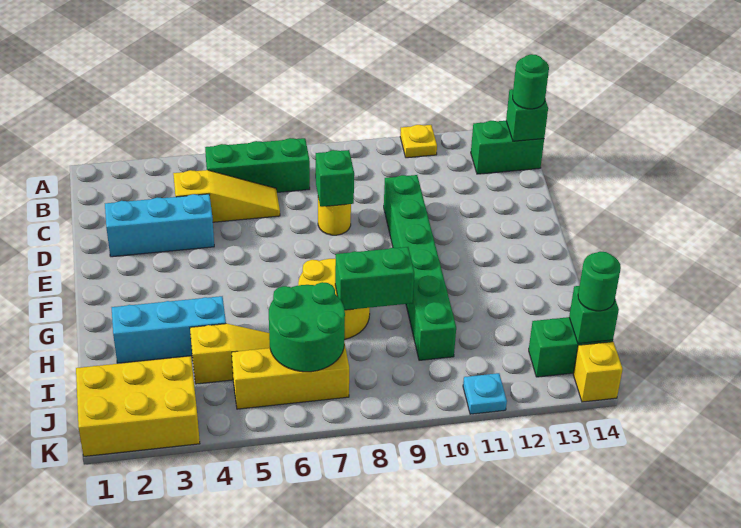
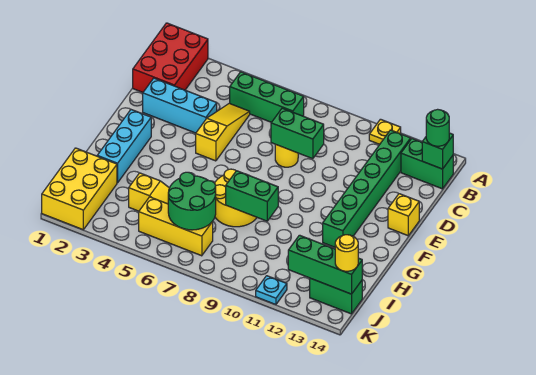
none -> red 2x3 brick [133,23,208,92]
yellow 1x3 slope [173,170,280,222] -> yellow 1x3 slope turned to [196,103,250,161]
green 1x1 brick [316,150,354,207] -> green 1x2 brick [271,108,324,159]
green 1x6 brick [384,175,456,360] -> green 1x6 brick moved to [323,130,411,247]
cyan 1x3 brick [112,296,226,363] -> cyan 1x3 brick turned to [97,110,151,183]
yellow 2x3 brick [76,356,200,456] -> yellow 2x3 brick turned to [42,148,117,230]
green 1x1 brick [569,286,619,344] -> green 1x3 brick [288,235,362,294]
green 1x1 round brick [578,252,621,311] -> yellow 1x1 round brick [335,235,358,271]
yellow 1x1 brick [573,342,623,402] -> yellow 1x1 brick moved to [388,194,419,236]

